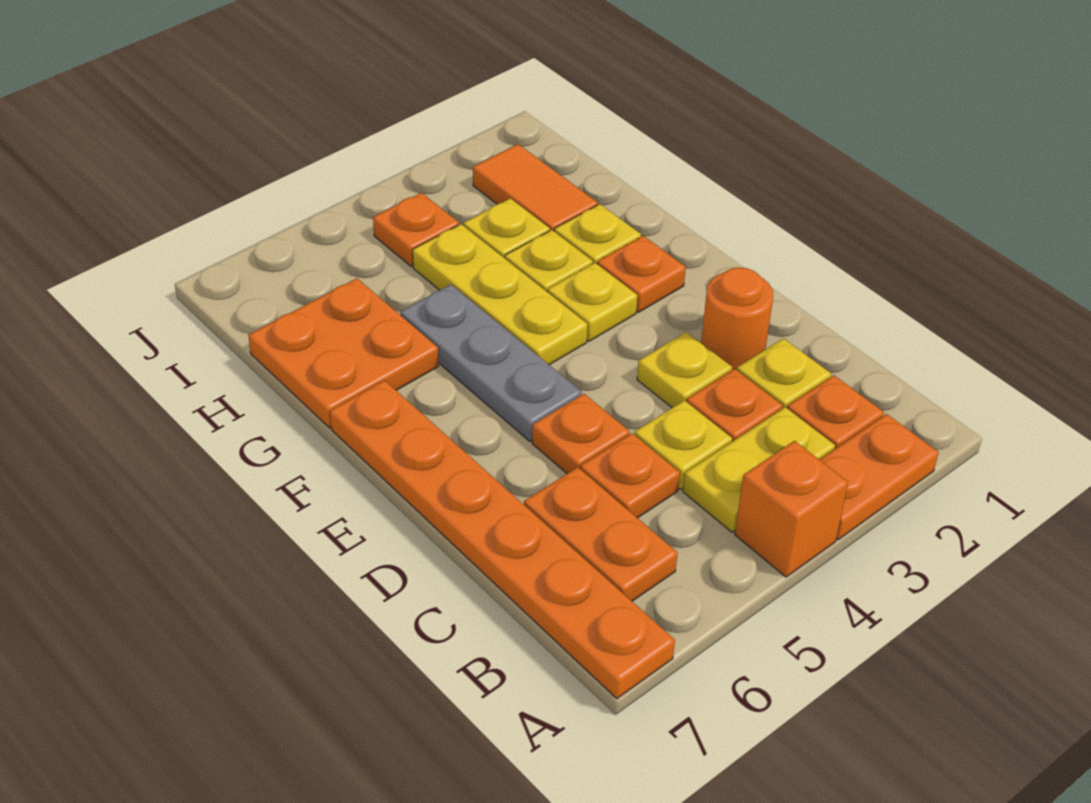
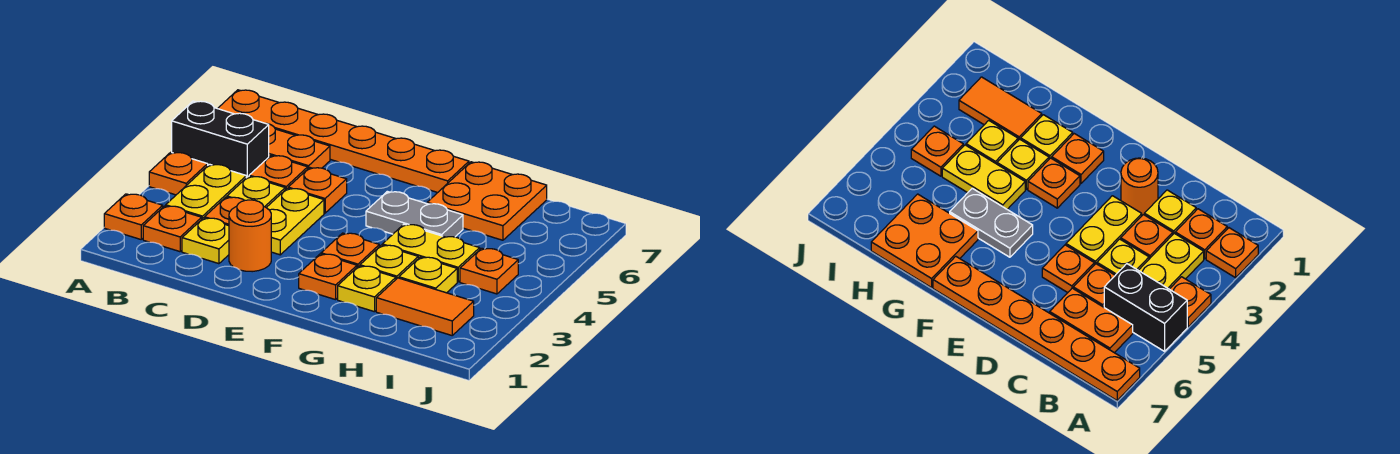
orange 1x2 plate [820,414,939,540] -> orange 1x1 plate [104,194,163,239]
orange 1x1 brick [735,441,848,577] -> orange 1x1 plate [149,152,208,195]
none -> black 1x2 brick [172,101,269,178]
yellow 1x1 plate [637,332,732,408] -> yellow 1x2 plate [266,188,324,255]
grey 1x3 plate [400,284,582,441] -> grey 1x2 plate [366,191,463,237]
yellow 1x1 plate [547,263,637,341] -> orange 1x1 plate [321,233,379,267]
yellow 1x3 plate [412,224,587,365] -> yellow 1x2 plate [382,224,480,282]

